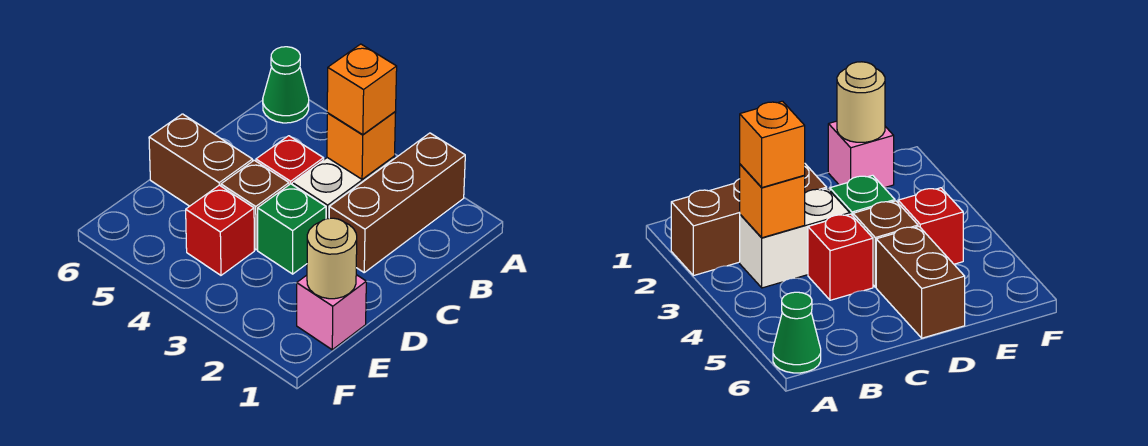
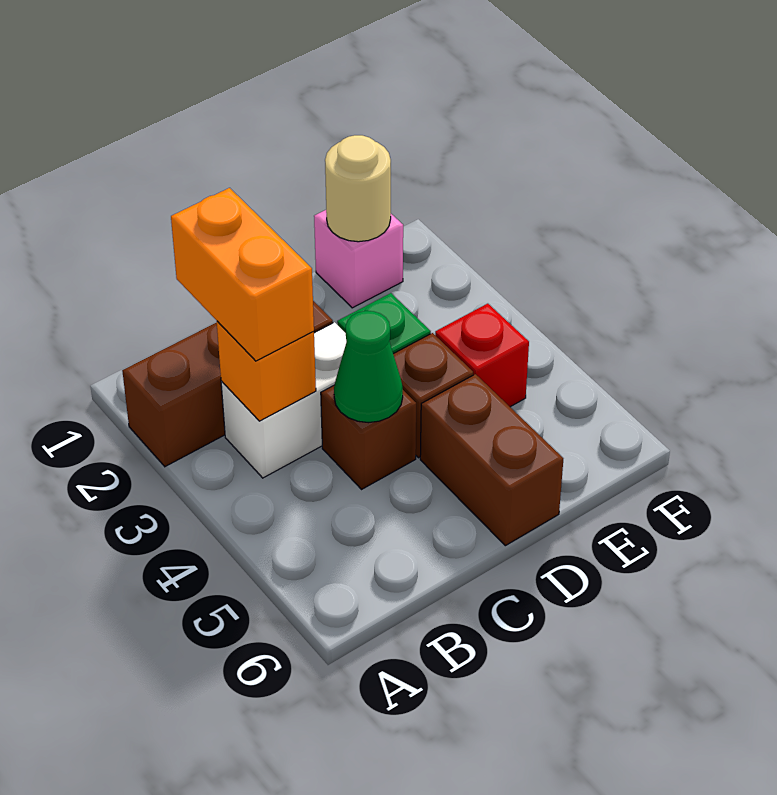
green 1x1 cone [263,47,309,123] -> green 1x1 cone moved to [334,311,403,423]
orange 1x1 brick [327,44,397,135] -> orange 1x2 brick [171,188,314,361]
red 1x1 brick [256,136,324,185] -> brown 1x1 brick [321,386,416,489]

